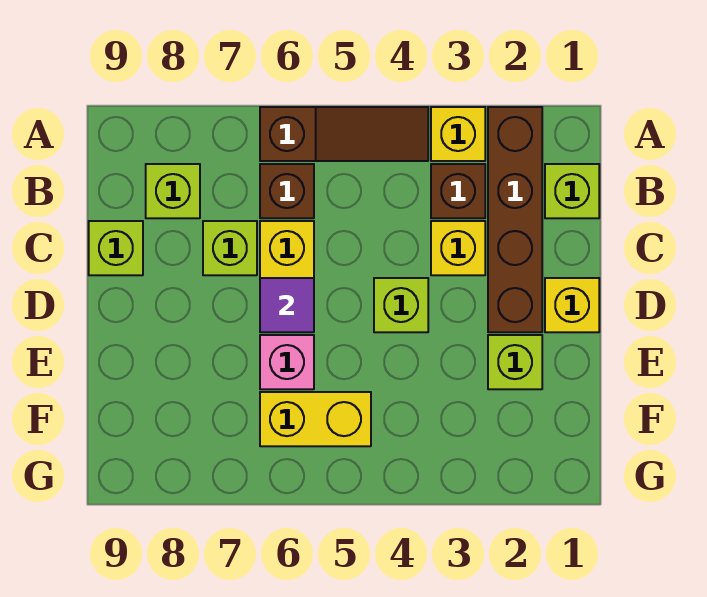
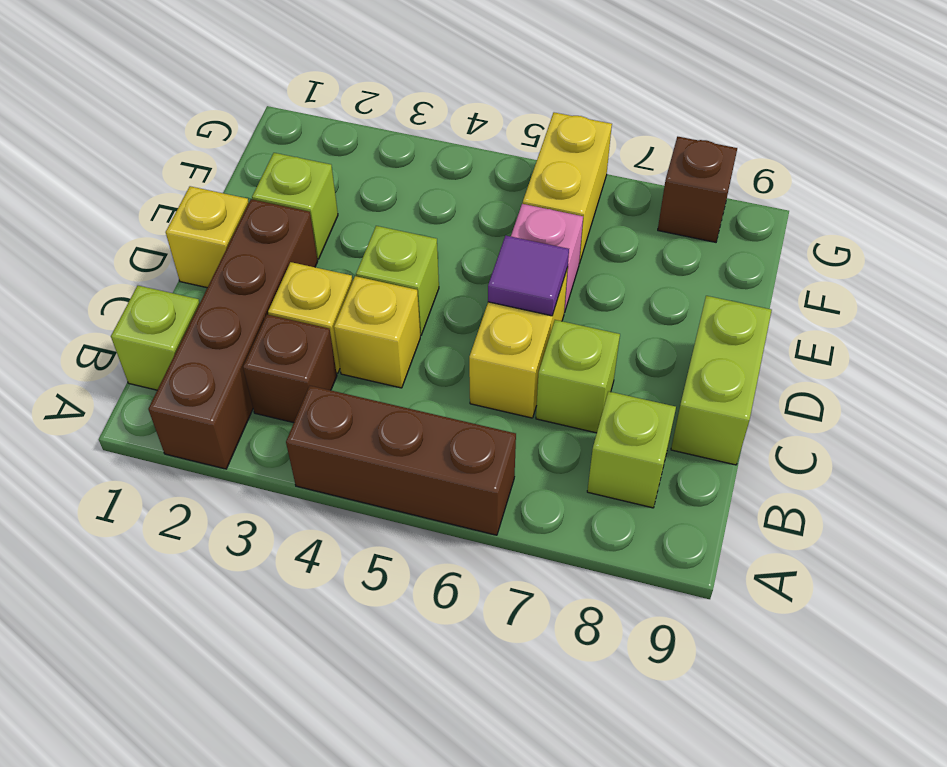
yellow 1x1 brick [431,107,485,161] -> yellow 1x1 brick moved to [334,276,420,388]
brown 1x3 slope [260,107,428,161] -> brown 1x3 brick [286,386,516,535]
brown 1x1 brick [260,164,314,218] -> brown 1x1 brick moved to [658,137,737,242]
lime 1x1 brick [89,221,143,275] -> lime 1x2 brick [671,296,772,465]
yellow 1x2 brick [260,392,371,446] -> yellow 1x2 brick turned to [523,112,612,264]

